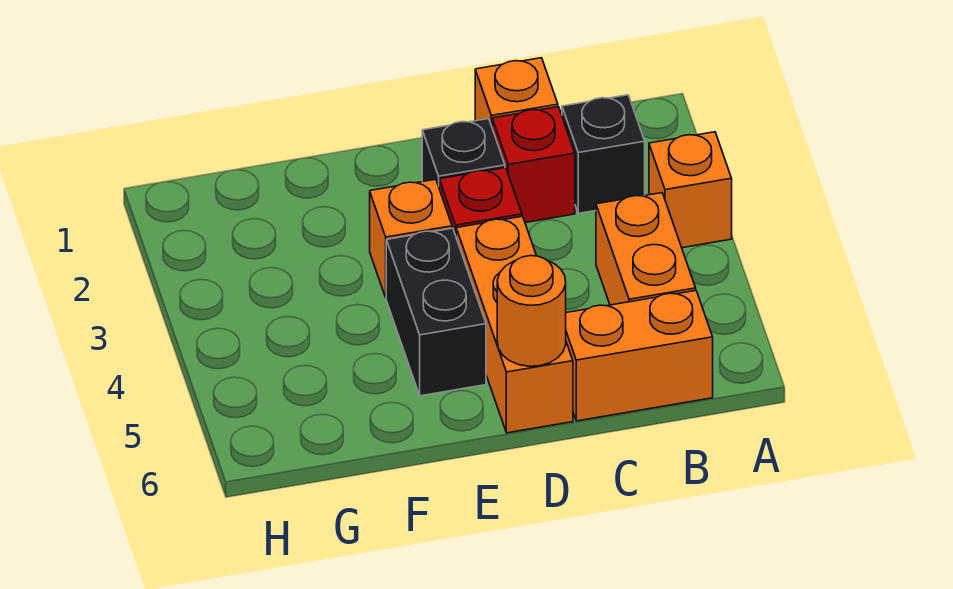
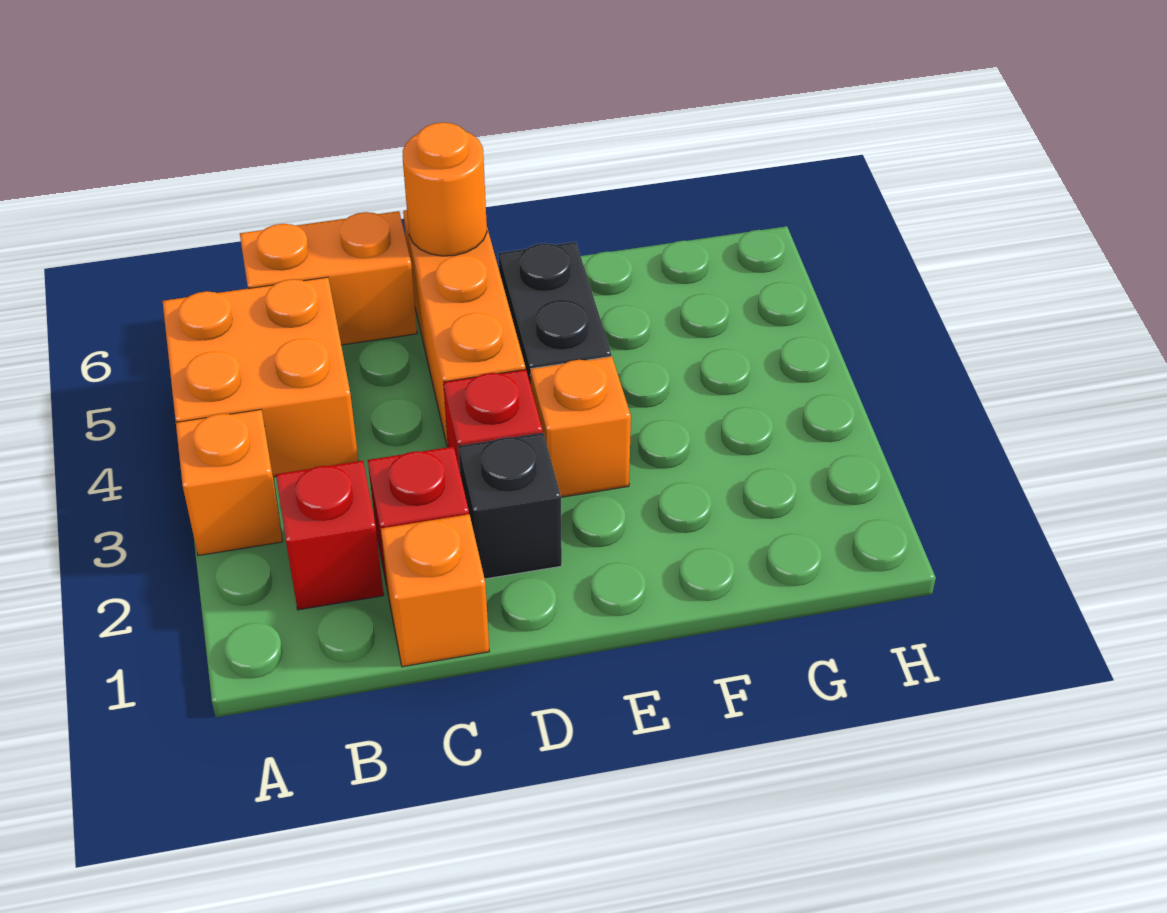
black 1x1 brick [562,95,645,213] -> red 1x1 brick [276,461,384,610]
orange 1x2 brick [596,193,696,305] -> orange 2x2 brick [163,277,359,477]

